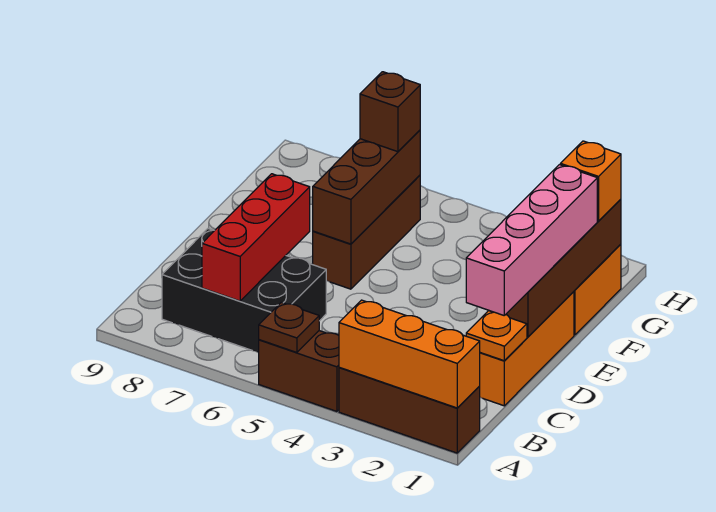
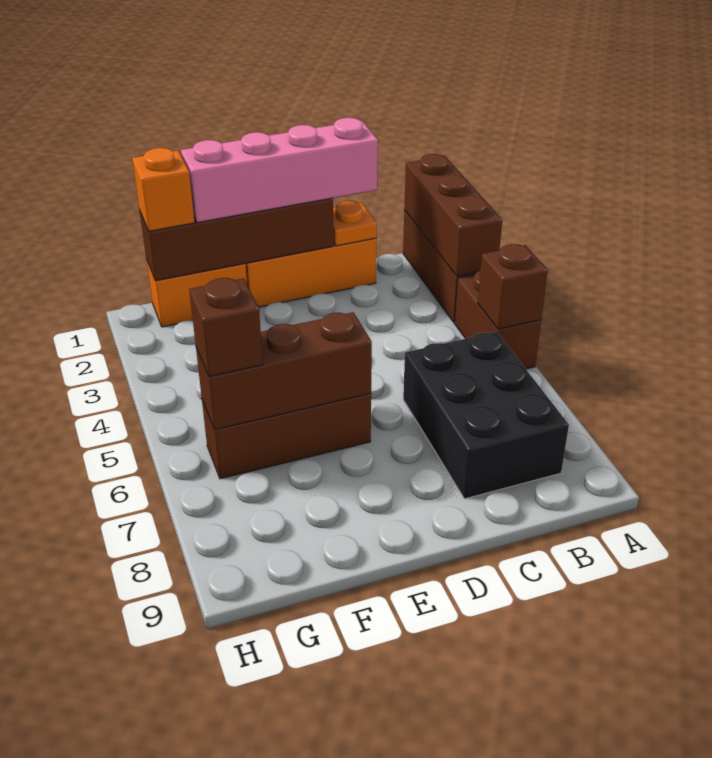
orange 1x3 brick [339,300,480,408] -> brown 1x3 brick [404,154,502,276]
brown 1x1 plate [259,302,319,353] -> brown 1x1 brick [478,244,548,329]
red 1x3 brick [202,174,310,301] -> none

